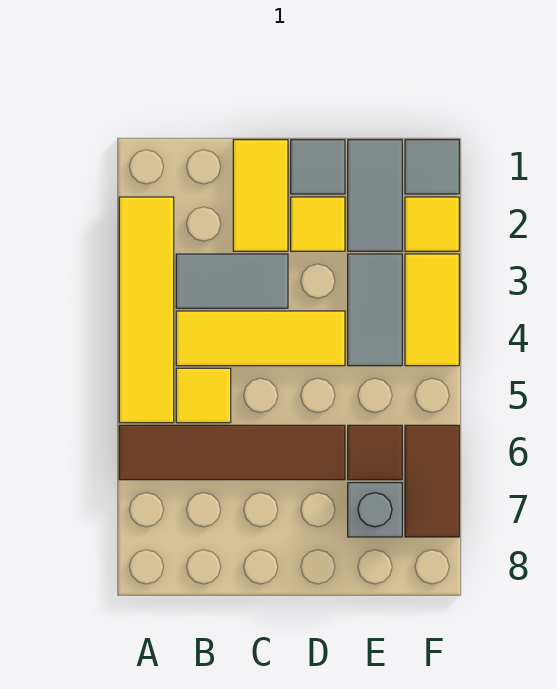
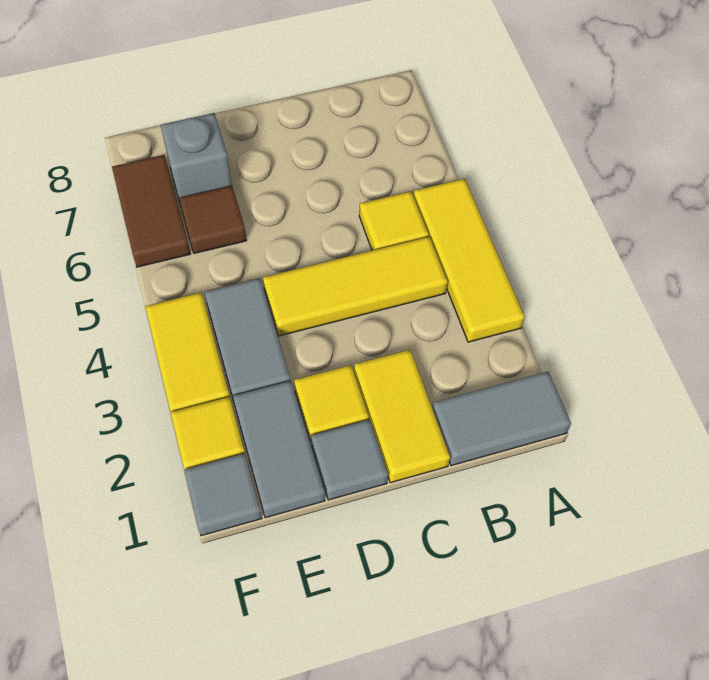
yellow 1x4 tile [119,197,174,423] -> yellow 1x3 tile [413,178,525,342]
brown 1x4 tile [119,425,345,480] -> none
grey 1x2 tile [176,254,288,308] -> grey 1x2 tile moved to [432,372,571,466]

